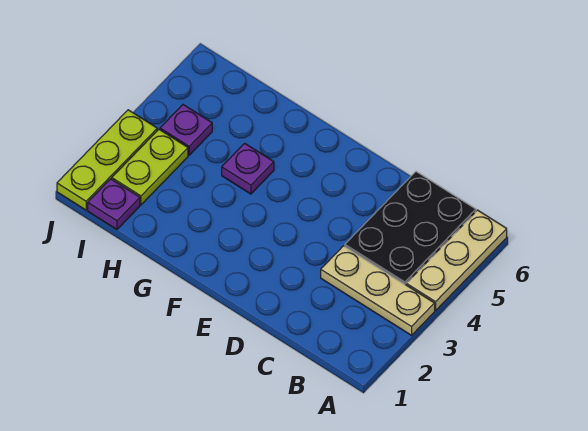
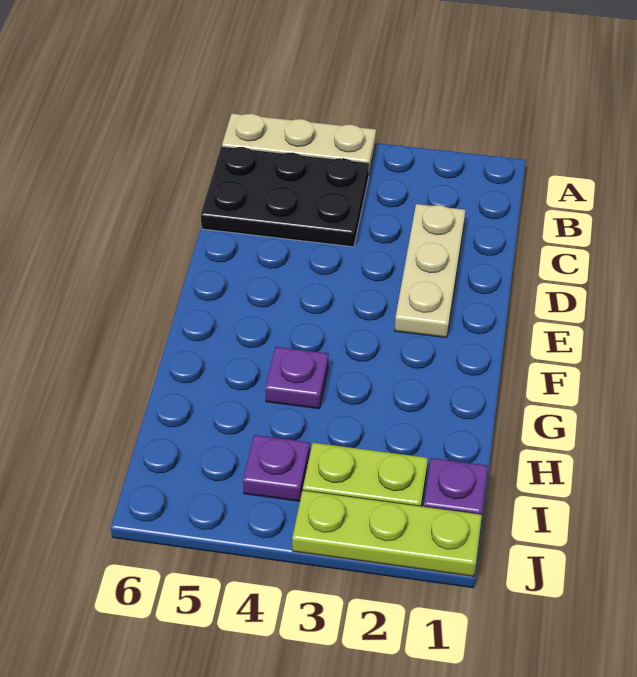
tan 1x3 plate [321,246,435,335] -> tan 1x3 plate moved to [395,204,465,338]

